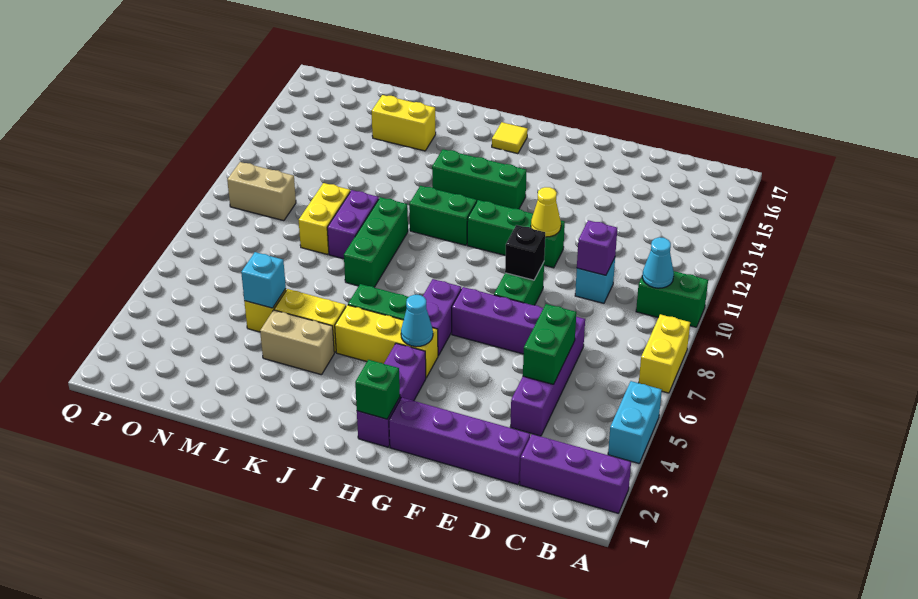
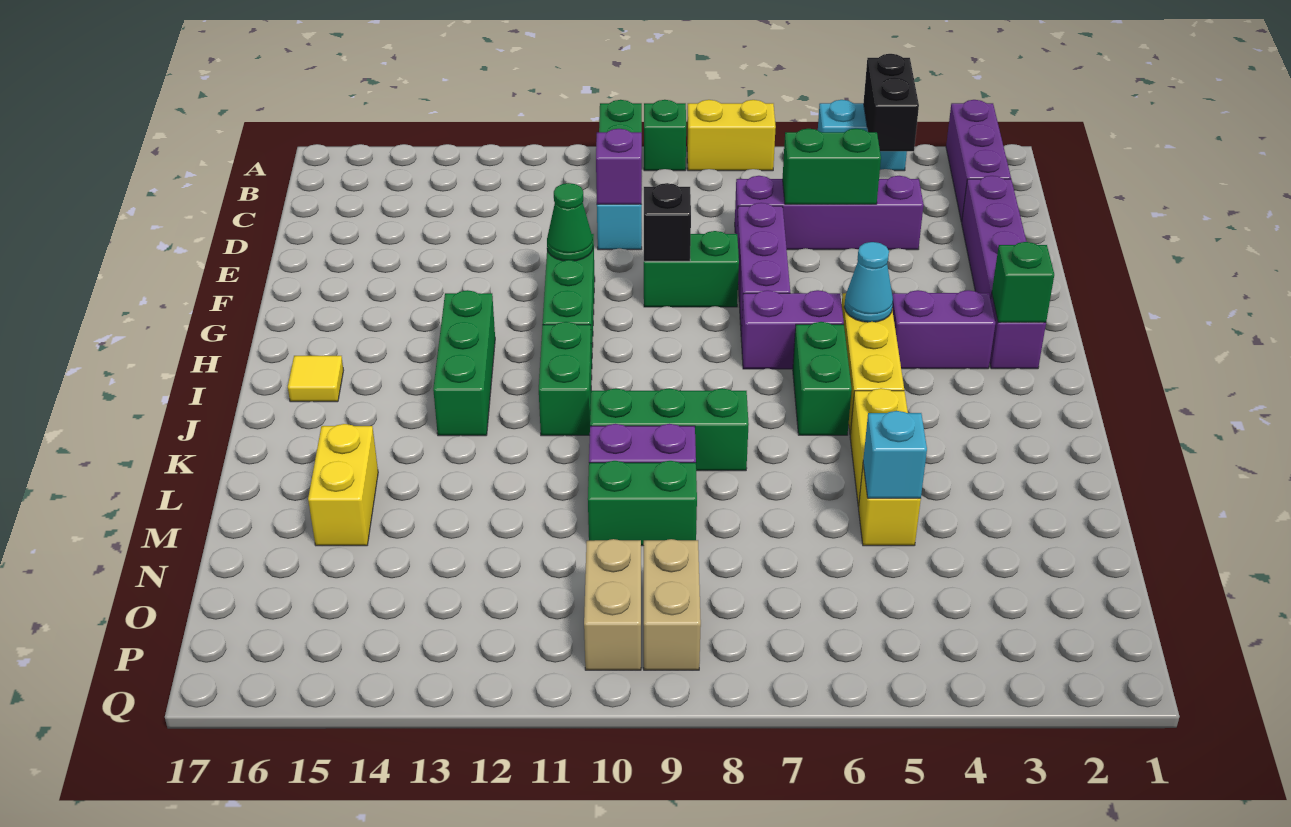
none -> black 1x2 brick [864,54,919,151]
none -> green 1x1 brick [644,100,686,171]
cyan 1x1 cone [642,237,674,288] -> none
yellow 1x1 cone [531,187,561,237] -> green 1x1 cone [547,183,593,261]
tan 1x2 brick [260,310,334,375] -> tan 1x2 brick moved to [644,539,701,670]
yellow 1x2 brick [299,183,350,254] -> green 1x2 brick [588,461,697,546]

